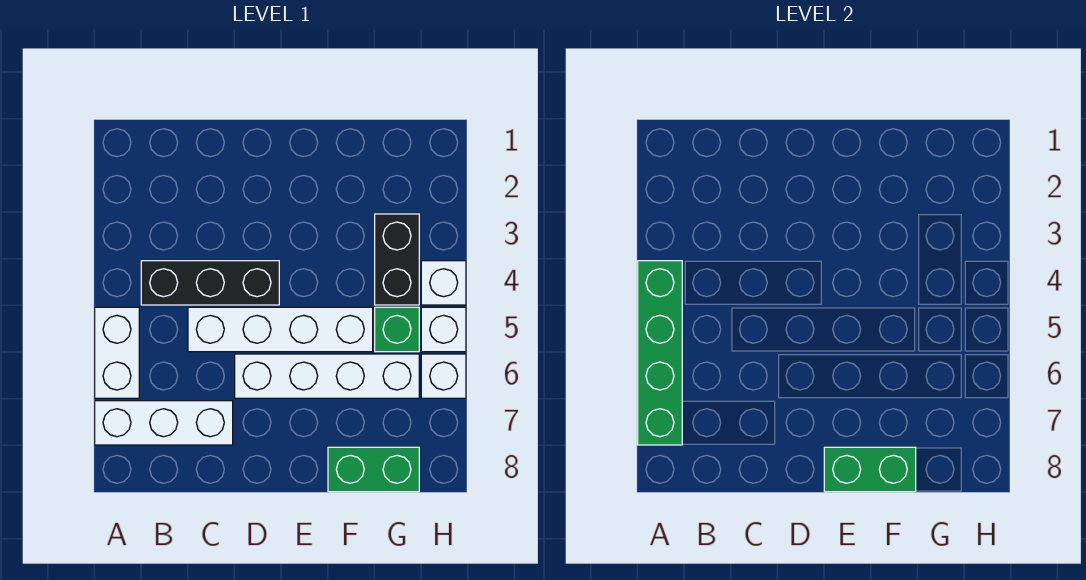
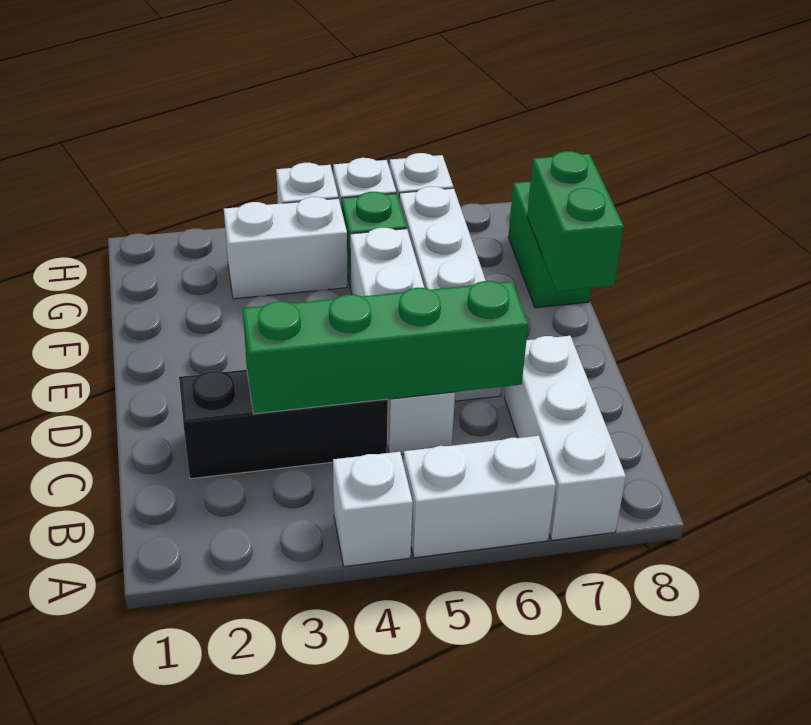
none -> white 1x1 brick [333,452,413,567]
green 1x4 brick [638,261,682,445] -> green 1x4 brick moved to [243,281,528,414]
black 1x3 brick [141,261,279,305] -> black 1x3 brick turned to [179,370,388,479]
black 1x2 brick [375,214,419,305] -> white 1x2 brick [224,197,347,299]

